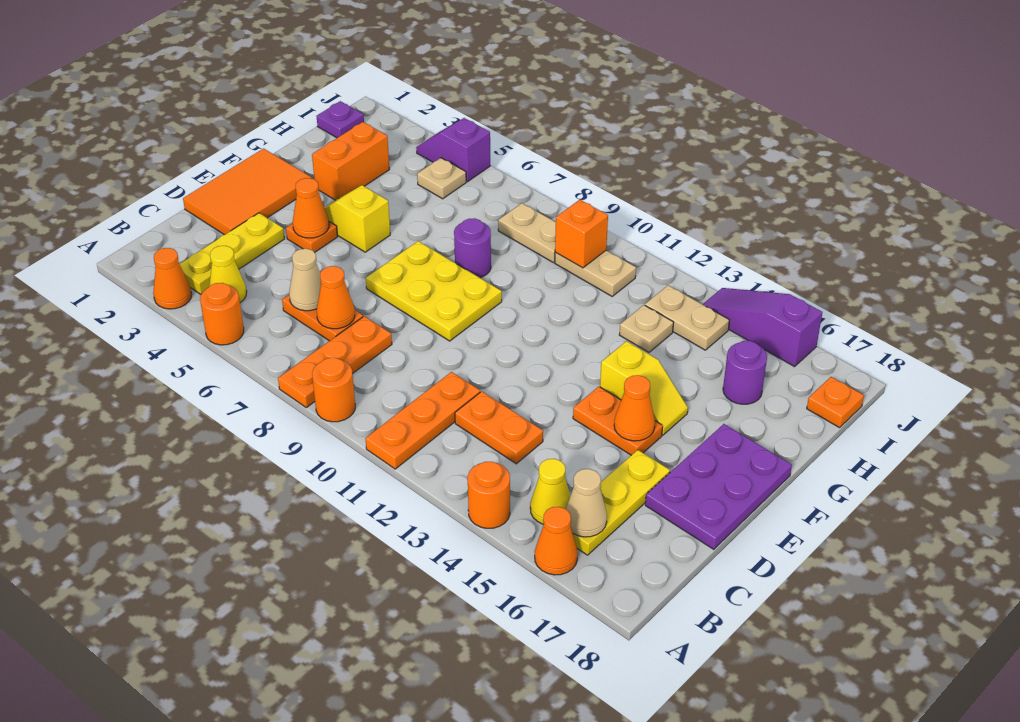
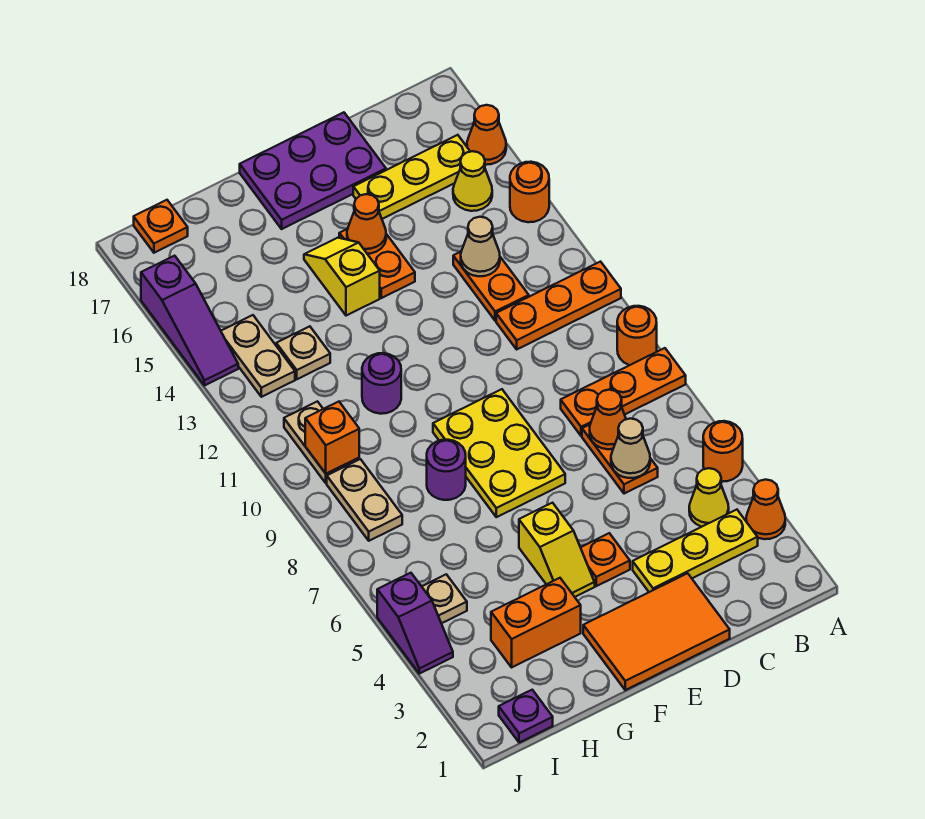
tan 1x1 cone [566,469,607,537] -> tan 1x1 cone moved to [461,217,500,276]
orange 1x1 cone [293,178,329,238] -> none
purple 1x1 round brick [723,341,767,404] -> purple 1x1 round brick moved to [362,353,401,414]

